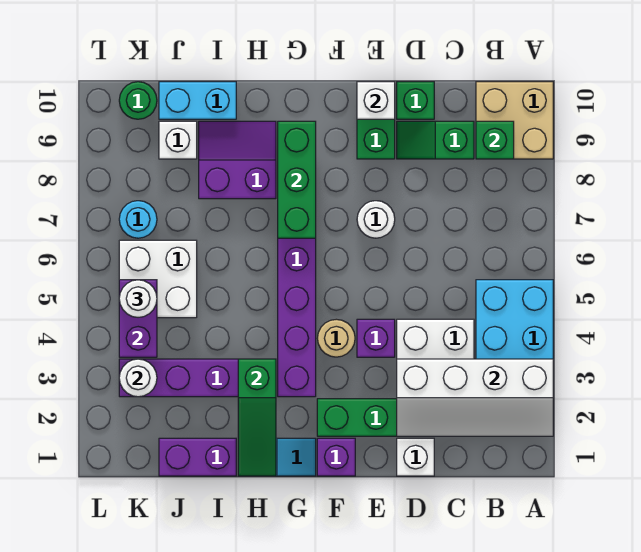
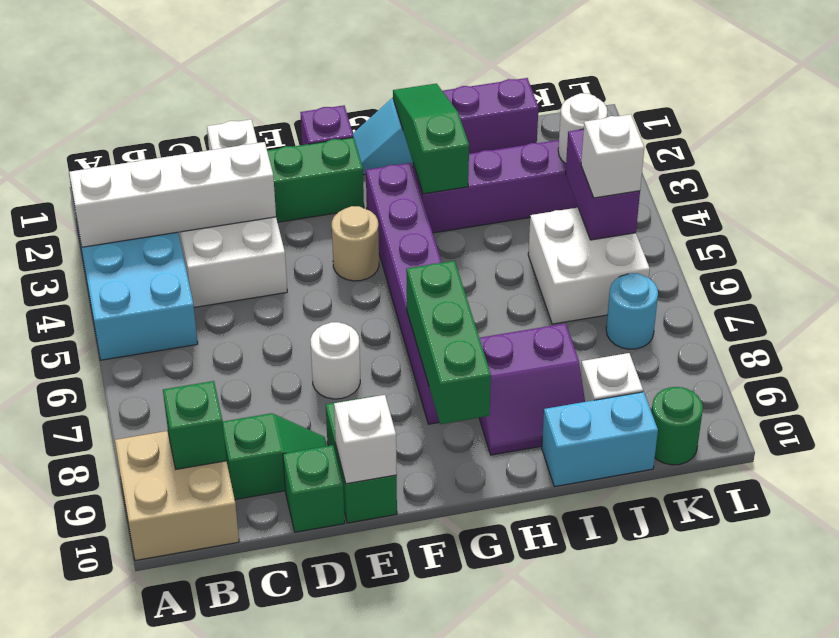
purple 1x1 brick [357,319,395,357] -> none
white 1x1 round brick [119,280,157,317] -> white 1x1 brick [581,114,644,198]

